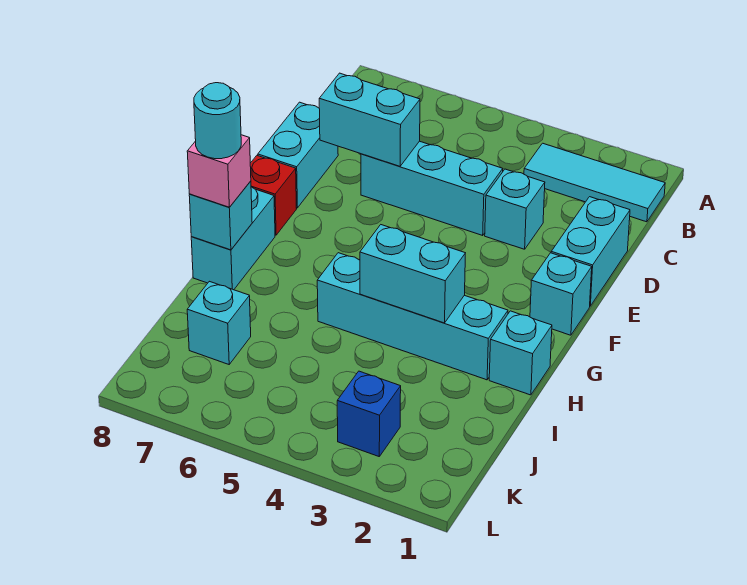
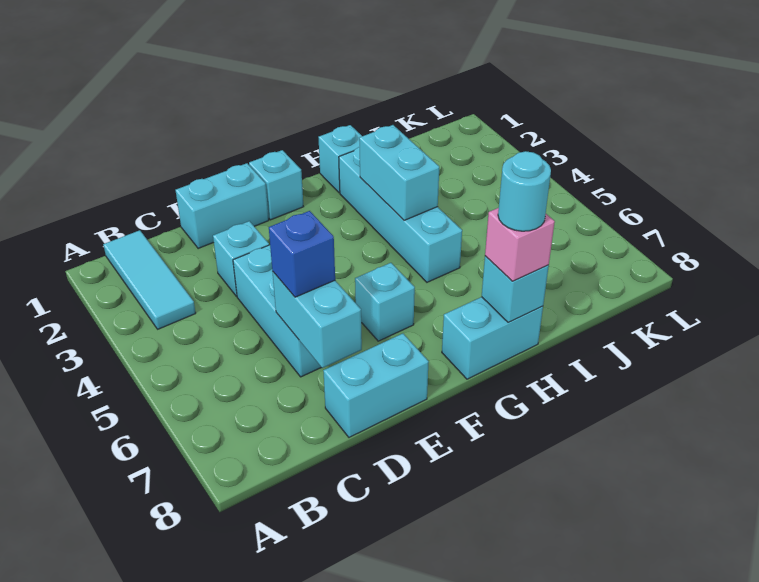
red 1x1 brick [250,156,296,235] -> none
cyan 1x1 brick [187,281,251,364] -> cyan 1x1 brick moved to [355,263,415,341]
blue 1x1 brick [337,371,401,456] -> blue 1x1 brick moved to [269,211,335,297]

